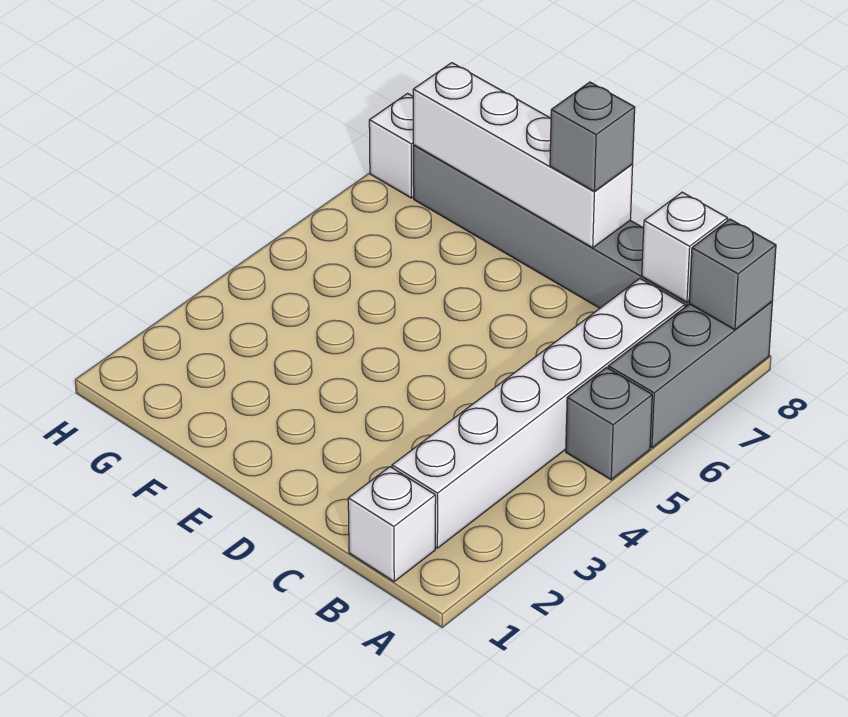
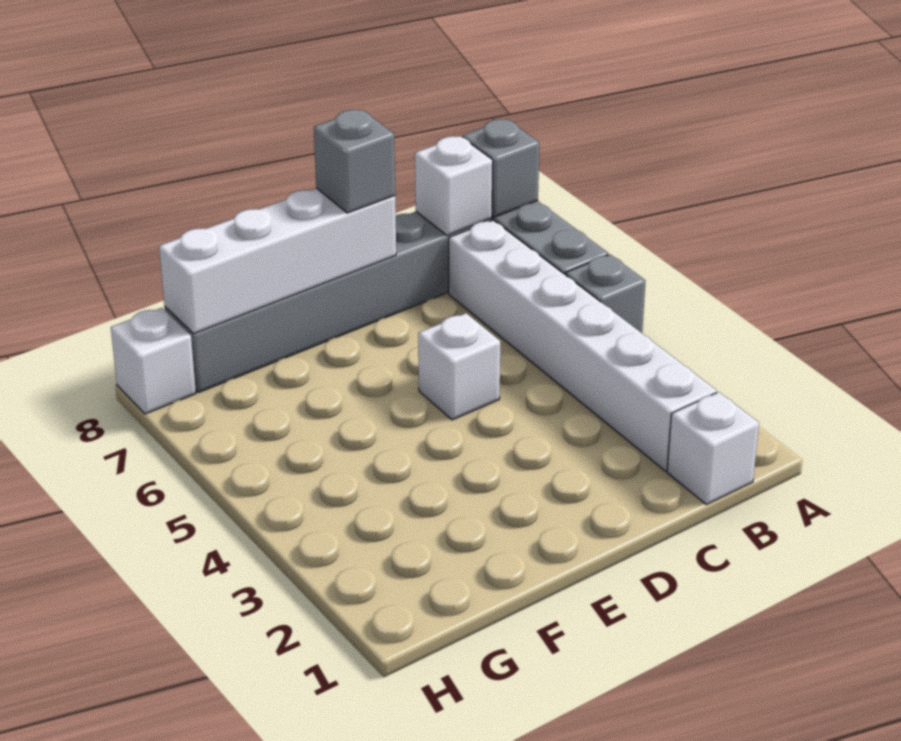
none -> white 1x1 brick [418,313,500,420]

